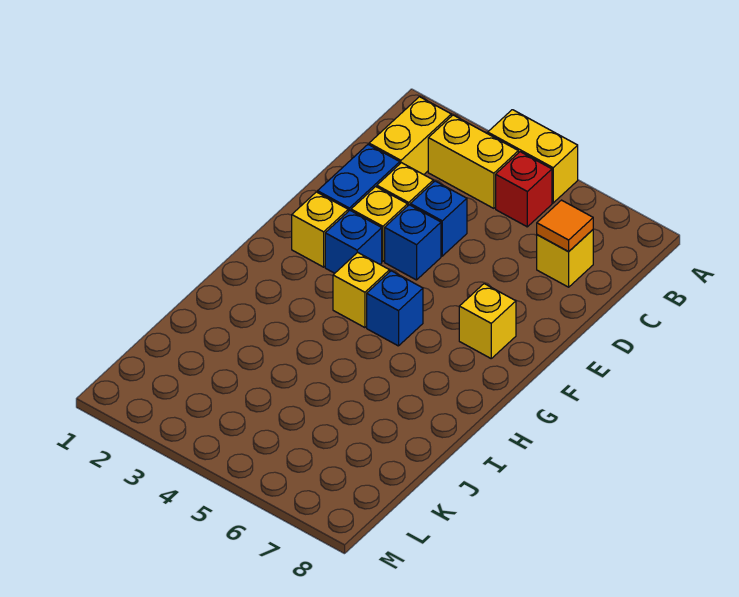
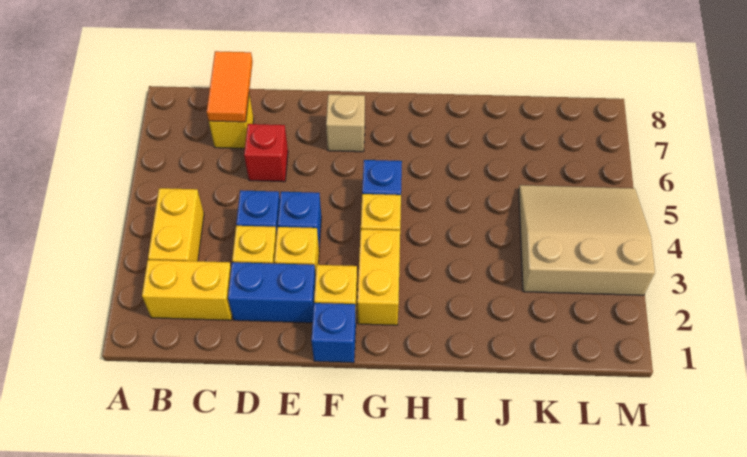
yellow 1x2 brick [488,110,578,203] -> yellow 1x2 brick moved to [357,229,400,325]
red 1x1 brick [496,152,552,227] -> red 1x1 brick moved to [244,124,288,182]
orange 1x1 tile [537,200,593,252] -> orange 1x2 tile [207,51,253,122]
blue 1x1 brick [325,210,382,273] -> blue 1x1 brick moved to [311,303,356,363]
yellow 1x1 brick [459,284,516,358] -> tan 1x1 brick [326,95,365,152]
none -> tan 3x3 slope [519,185,655,295]

